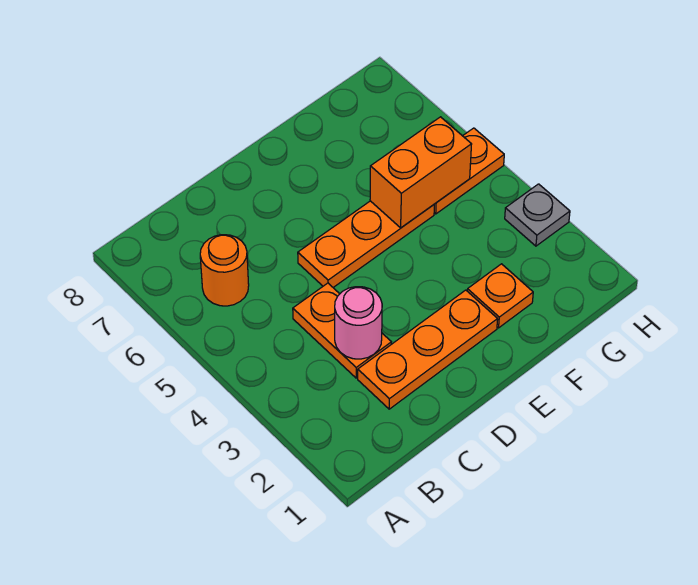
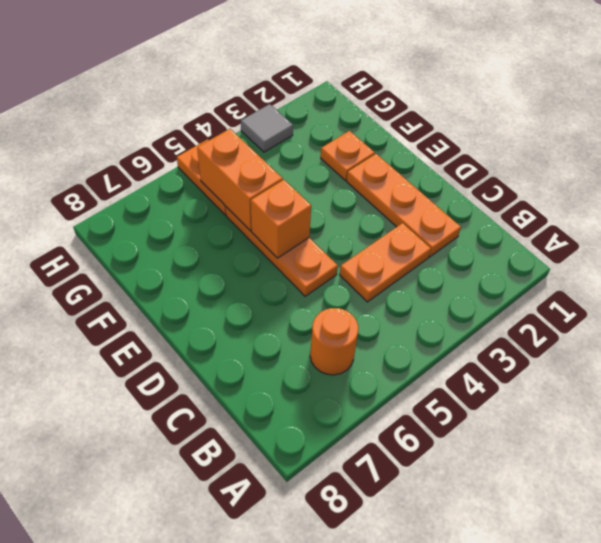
pink 1x1 round brick [335,287,382,359] -> none
none -> orange 1x1 brick [251,180,311,258]
grey 1x1 plate [505,184,570,246] -> grey 1x1 tile [241,104,293,152]

